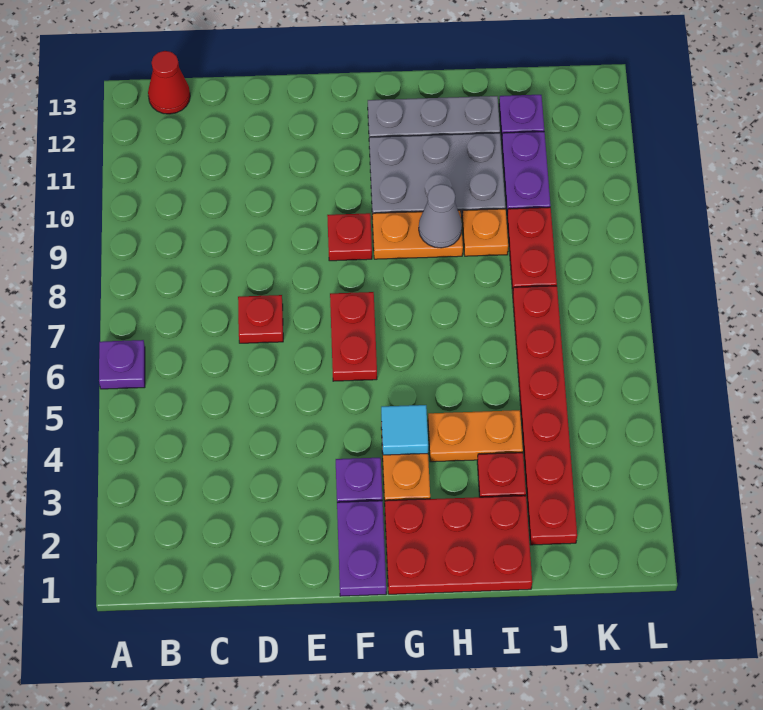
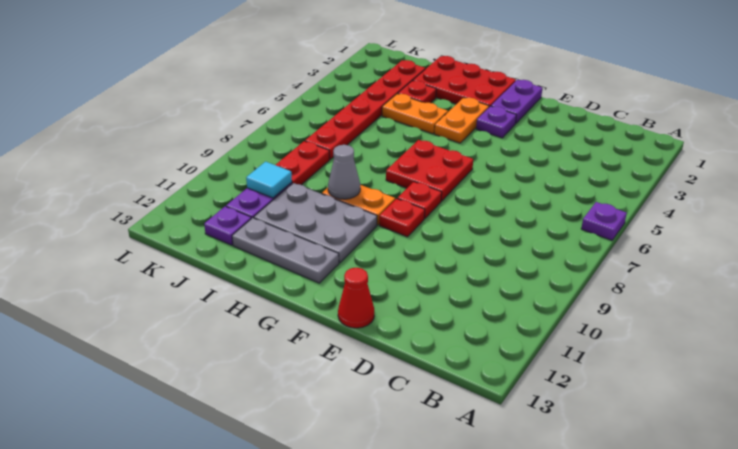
red 1x1 cone [148,51,190,114] -> red 1x1 cone moved to [338,268,374,328]
red 1x1 plate [238,295,283,343] -> red 1x1 plate moved to [397,182,442,219]
red 1x2 plate [330,292,377,381] -> red 2x2 plate [386,140,473,201]
cyan 1x1 tile [381,405,428,455] -> cyan 1x1 tile moved to [246,162,292,198]
orange 1x1 plate [462,209,508,256] -> none

